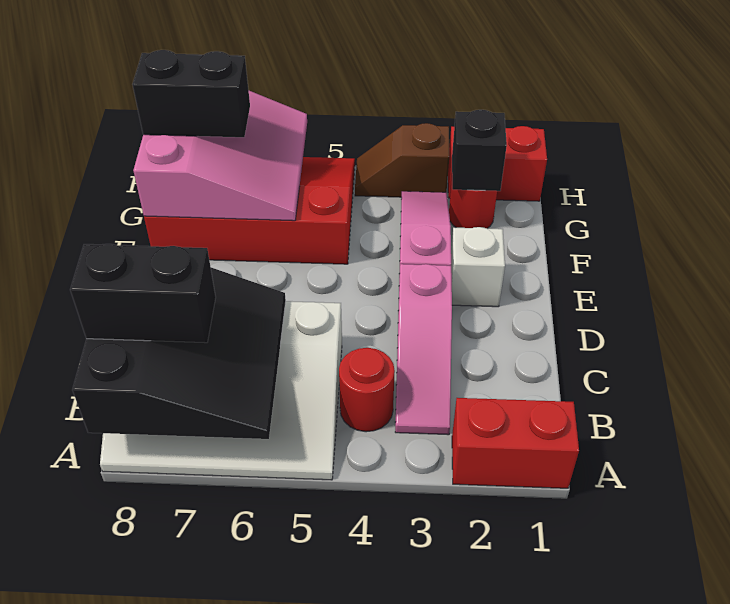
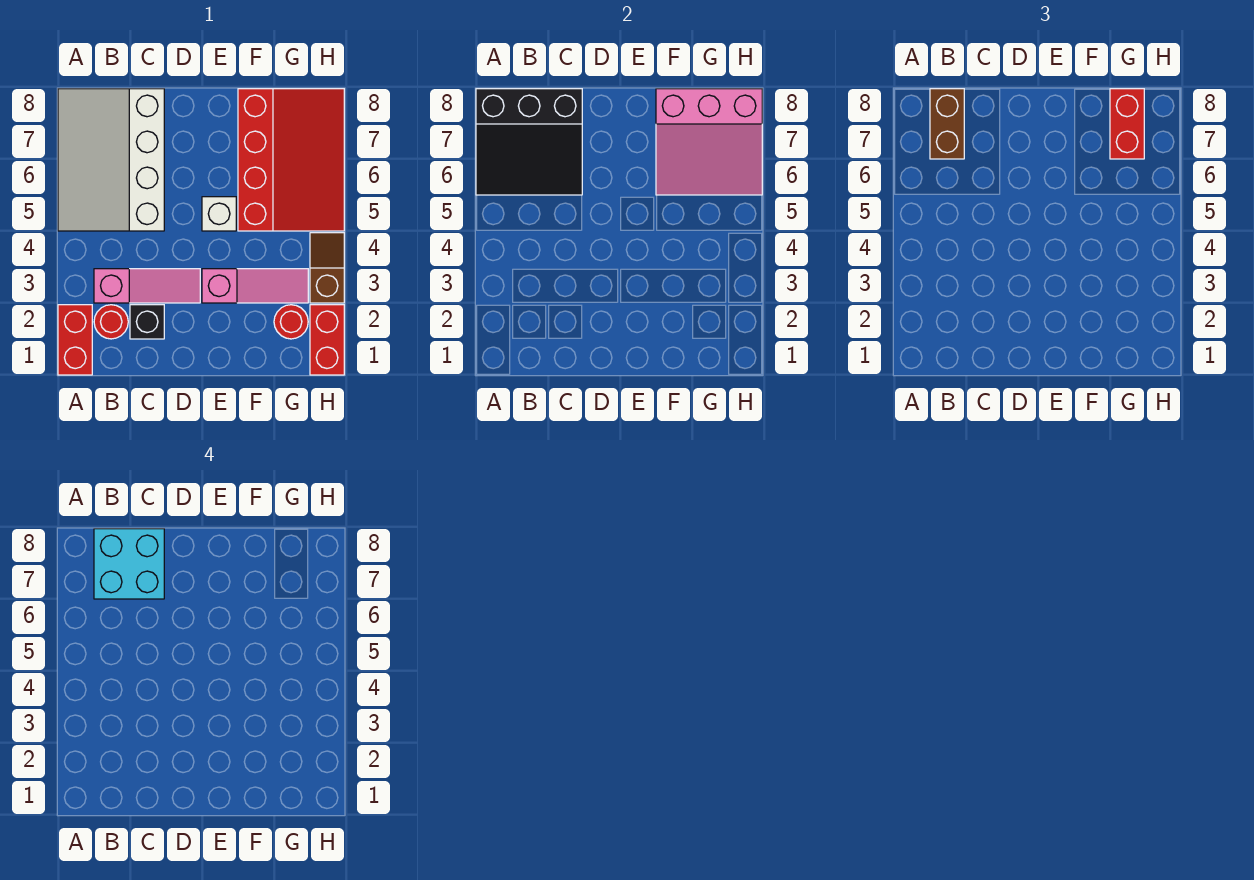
pink 1x3 slope [395,264,452,435] -> pink 1x3 slope turned to [94,269,200,303]
red 1x1 round brick [339,348,395,432] -> red 1x1 round brick moved to [94,305,128,339]
black 1x2 brick [70,244,216,343] -> brown 1x2 brick [930,89,964,159]
none -> cyan 2x2 brick [94,529,164,599]
white 1x1 brick [451,227,505,307] -> white 1x1 brick moved to [202,197,236,231]
black 1x1 brick [452,110,507,191] -> black 1x1 brick moved to [130,305,164,339]
black 1x2 brick [133,50,250,137] -> red 1x2 brick [1110,89,1144,159]

